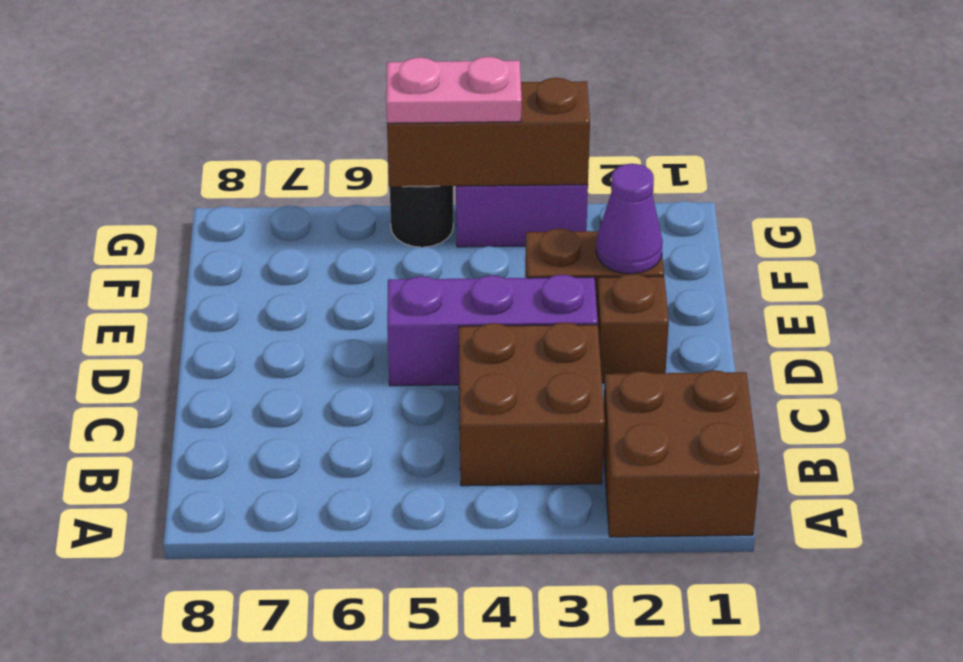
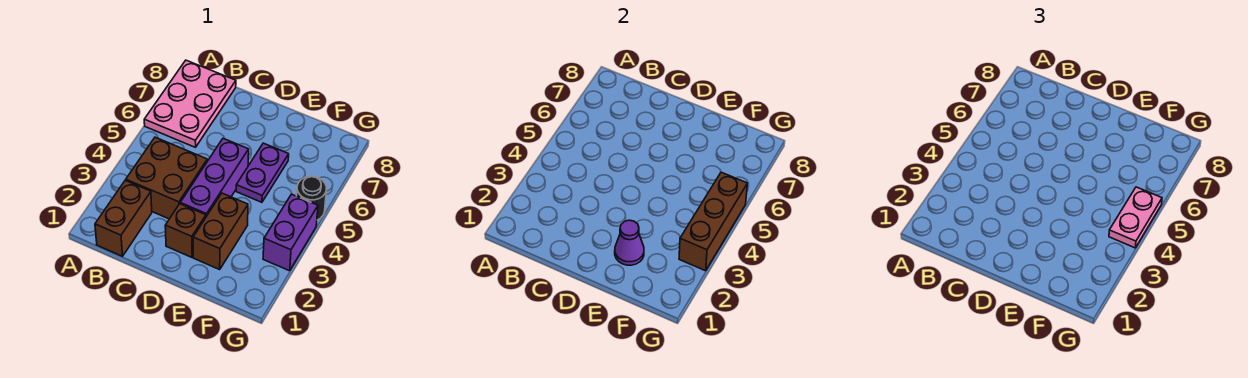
brown 2x2 brick [604,370,759,537] -> brown 1x2 brick [95,180,152,256]
none -> pink 2x3 plate [144,60,236,147]
none -> purple 1x2 plate [236,143,289,202]

